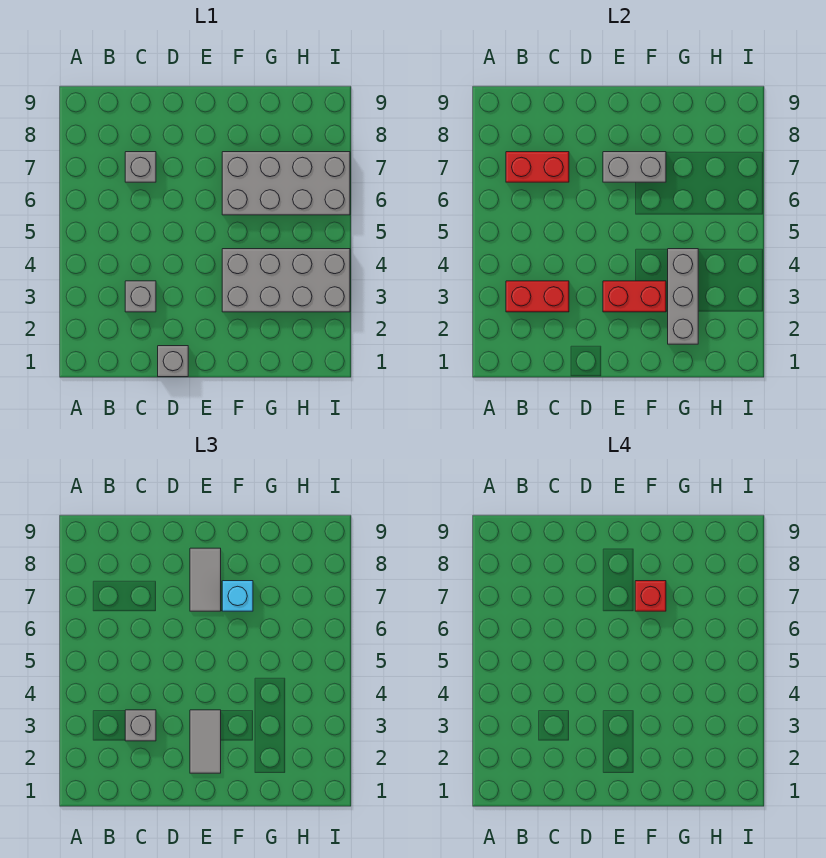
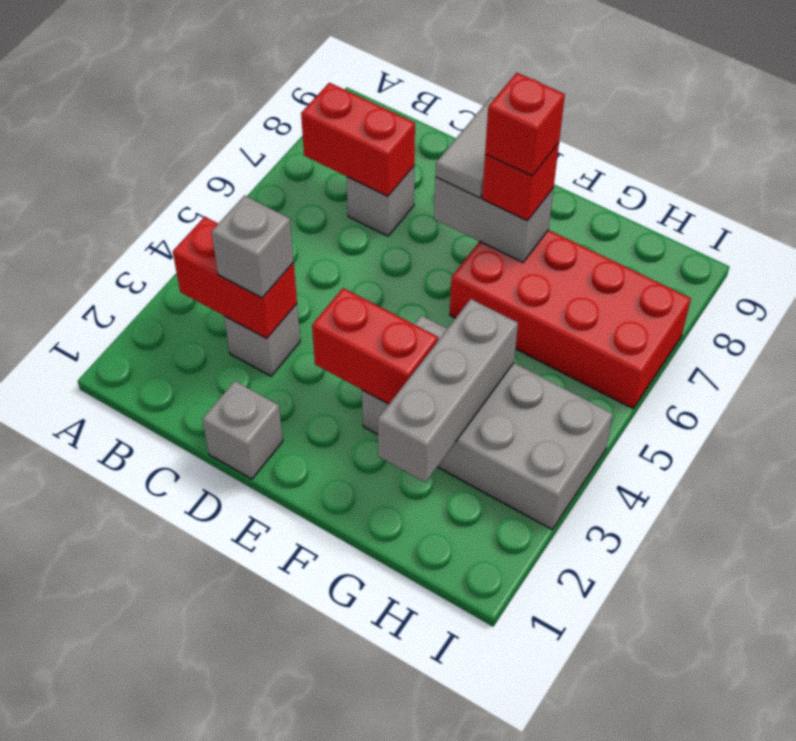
grey 1x2 tile [190,710,221,773] -> none
grey 2x4 brick [222,152,350,215] -> red 2x4 brick [450,230,691,408]
cyan 1x1 brick [222,581,253,611] -> red 1x1 brick [482,143,559,221]

